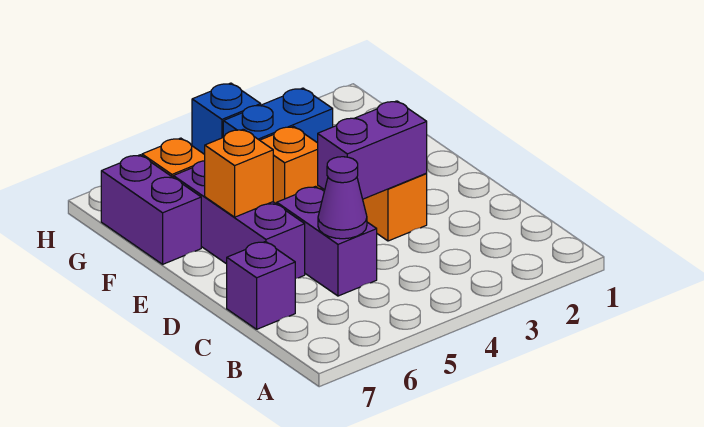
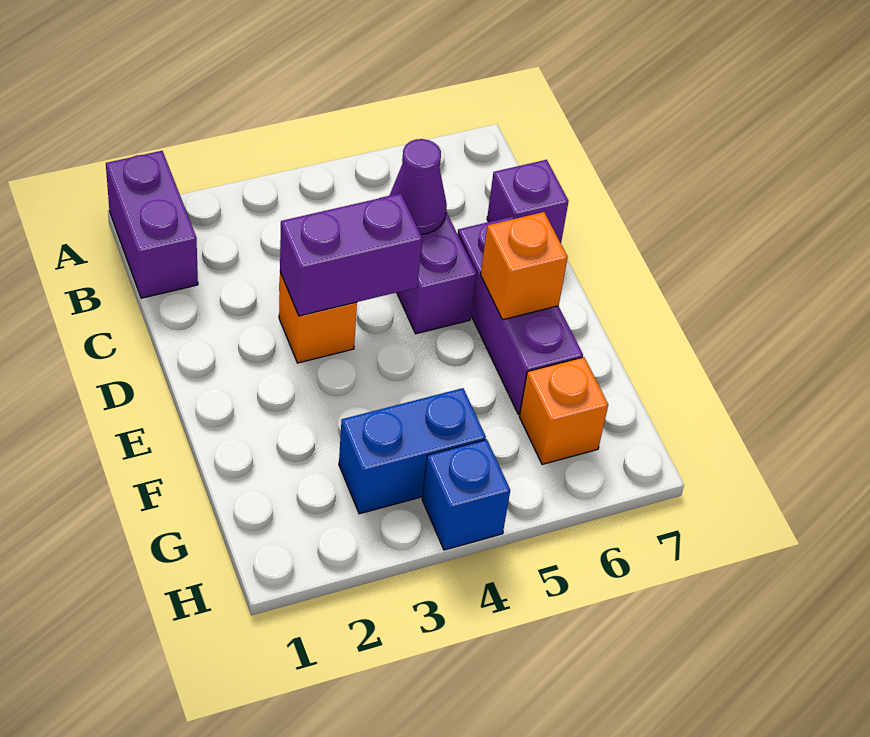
orange 1x1 brick [260,127,323,204] -> none
purple 1x2 brick [101,155,201,264] -> purple 1x2 brick moved to [106,151,198,298]

